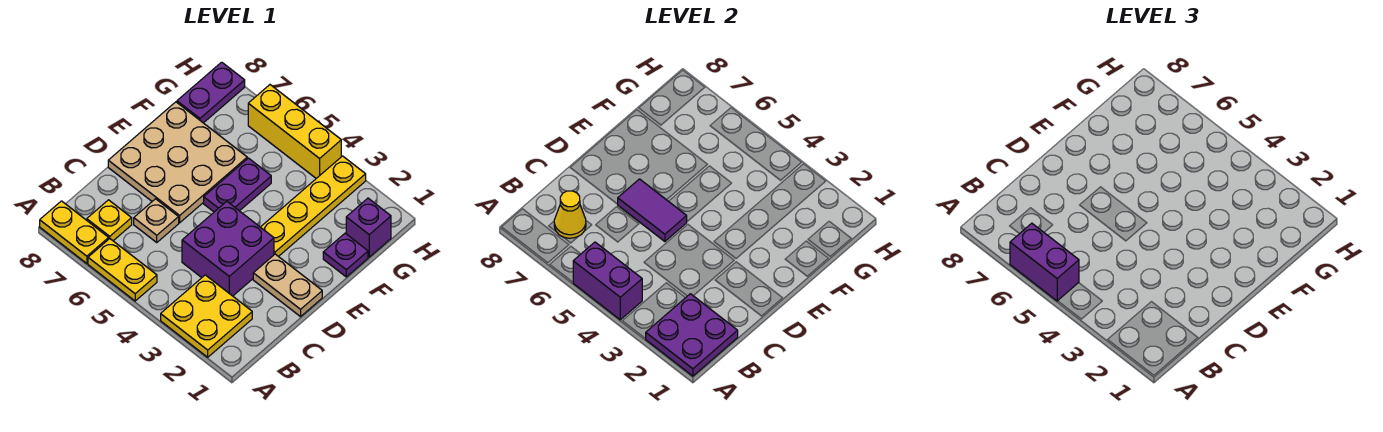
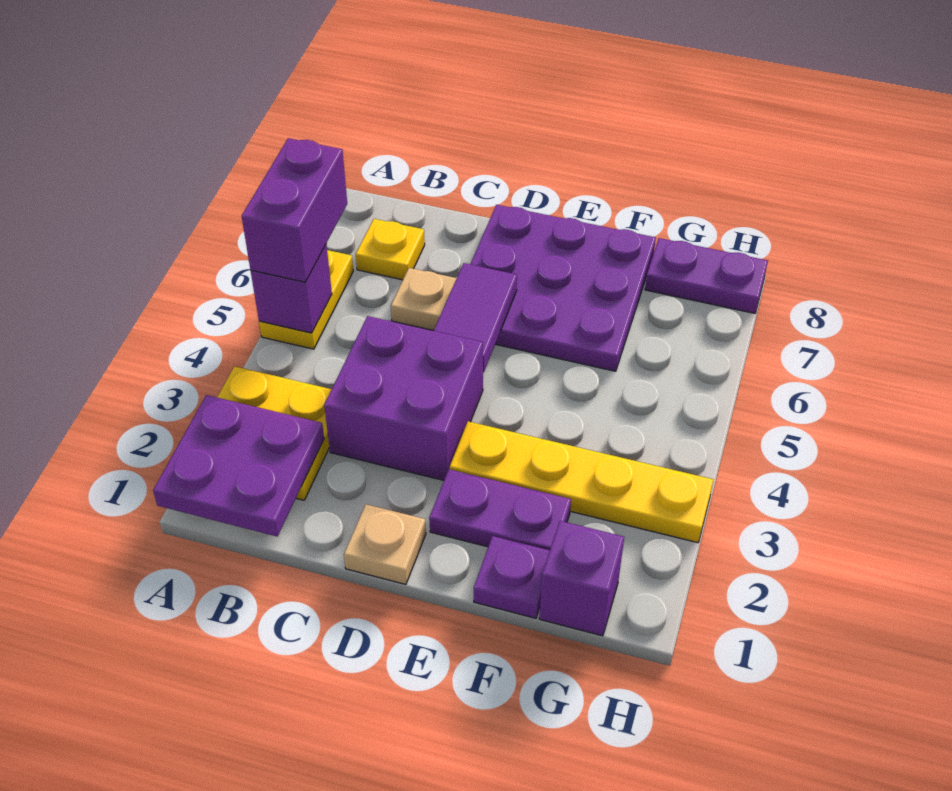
purple 1x2 brick [573,242,642,320] -> purple 1x1 brick [251,244,332,333]
yellow 1x2 plate [40,201,109,263] -> none
yellow 1x1 cone [554,191,586,238] -> none
tan 1x2 plate [253,254,322,317] -> tan 1x1 plate [344,504,426,584]
tan 3x3 plate [108,102,247,223] -> purple 3x3 plate [470,205,656,371]
purple 1x2 plate [204,158,271,212] -> purple 1x2 plate moved to [429,469,571,550]
yellow 1x3 brick [248,85,341,178] -> none

